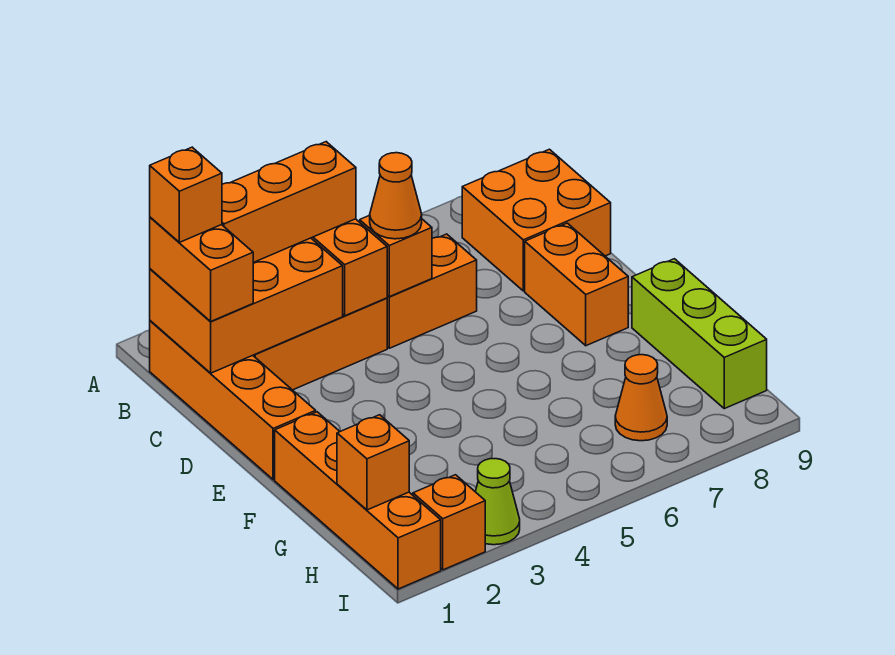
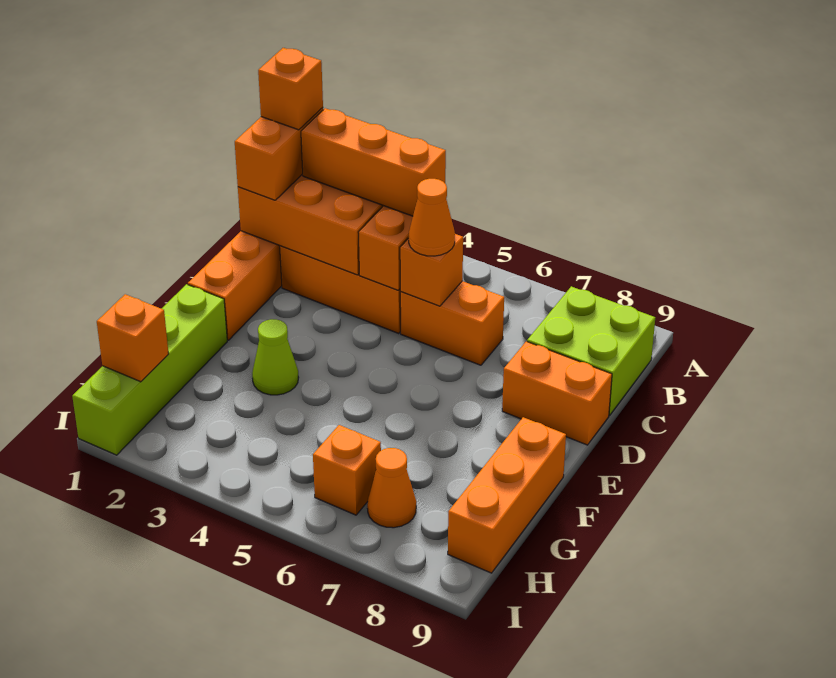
orange 2x2 brick [462,149,611,291] -> lime 2x2 brick [527,286,655,415]
orange 1x2 brick [525,223,628,346] -> orange 1x2 brick turned to [502,341,612,445]
orange 1x4 brick [275,412,441,589] -> lime 1x4 brick [72,284,227,455]
lime 1x3 brick [632,259,767,409] -> orange 1x3 brick [448,417,566,573]
orange 1x1 brick [413,475,485,570] -> orange 1x1 brick moved to [313,425,381,515]
lime 1x1 cone [475,459,520,545] -> lime 1x1 cone moved to [252,319,299,395]

